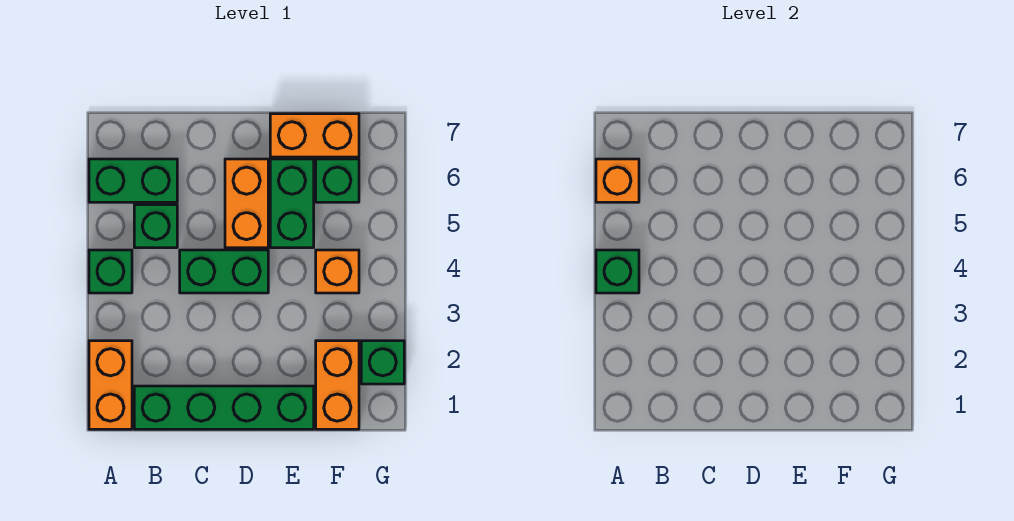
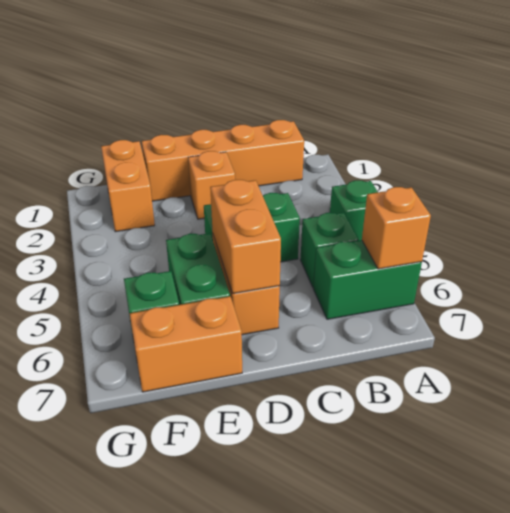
orange 1x2 brick [89,341,132,429] -> orange 1x2 brick moved to [210,180,281,294]
green 1x1 brick [596,250,639,293] -> none
green 1x4 brick [134,386,314,429] -> orange 1x4 brick [142,120,304,201]
orange 1x1 brick [316,250,359,293] -> orange 1x1 brick moved to [188,151,235,219]
green 1x1 brick [361,341,404,384] -> none

